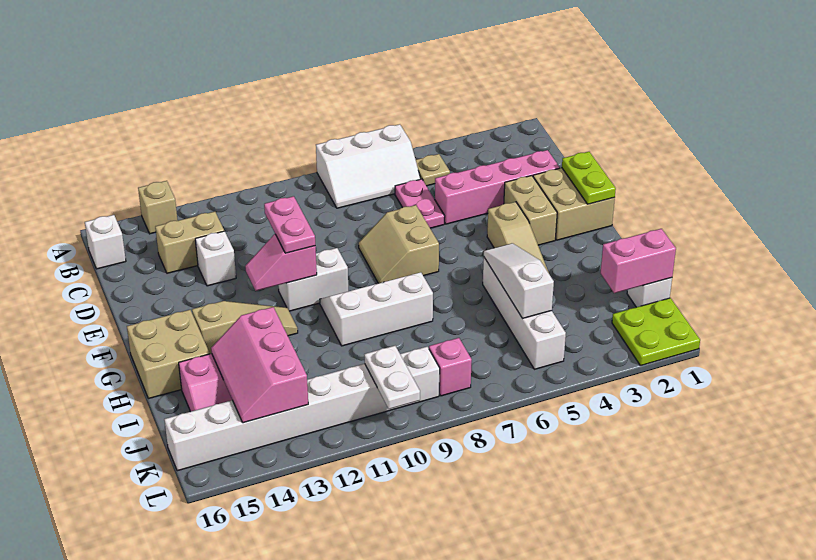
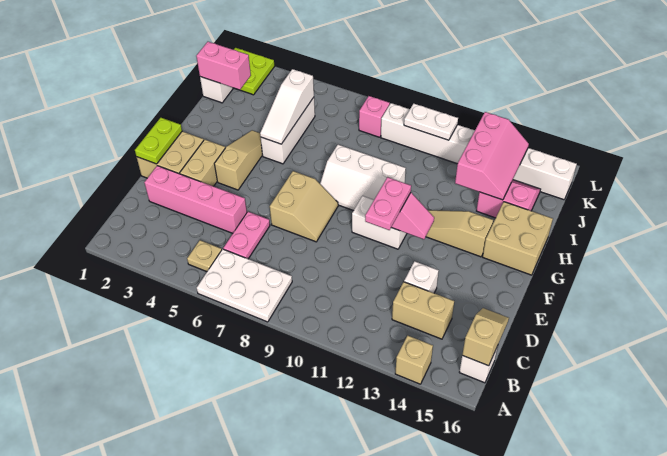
white 2x3 slope [316,124,421,208] -> white 2x3 plate [197,249,292,322]
none -> tan 1x2 slope [462,308,509,366]
white 1x4 brick [483,258,566,369] -> white 1x3 brick [261,97,315,164]
white 1x2 plate [364,346,420,409] -> white 1x2 plate turned to [404,104,458,140]

